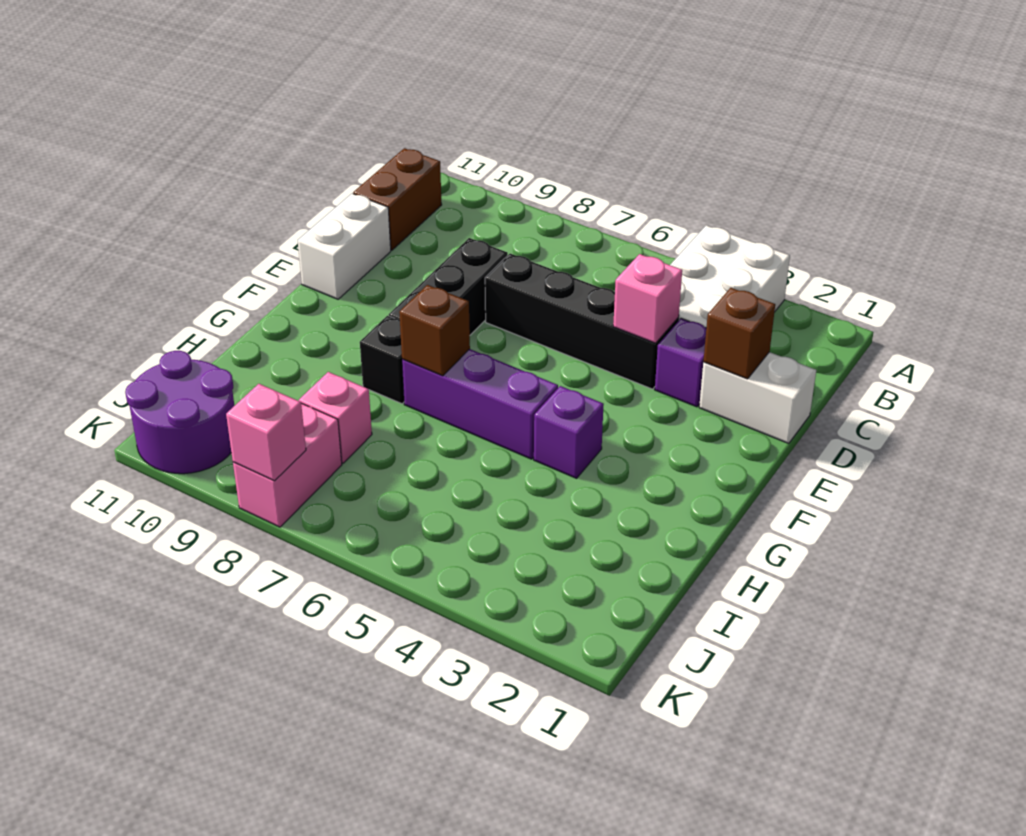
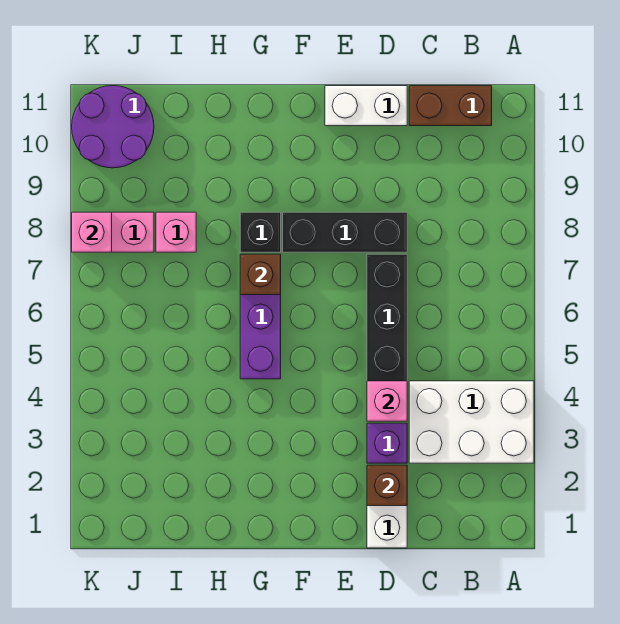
purple 1x1 brick [534,386,604,478] -> none

